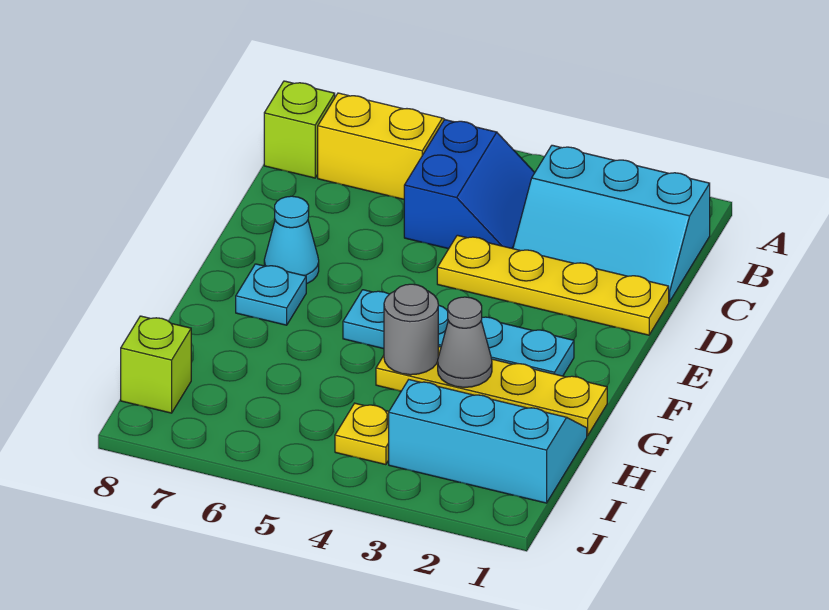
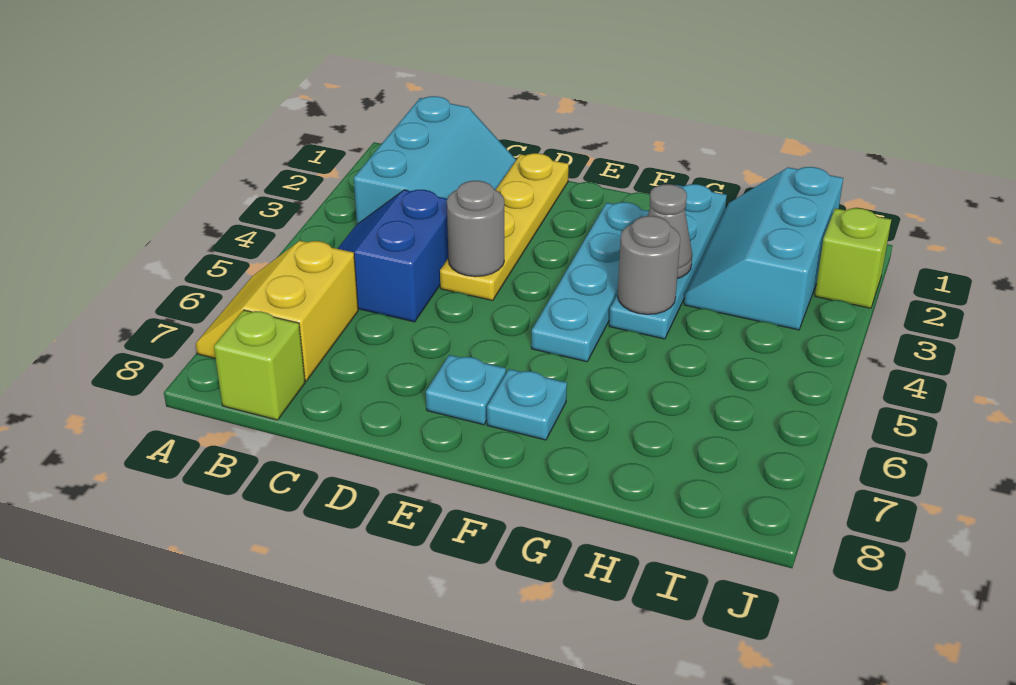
blue 2x2 slope [404,120,535,249] -> blue 2x2 slope turned to [338,190,448,322]
none -> grey 1x1 round brick [447,181,504,277]
cyan 1x1 cone [264,196,319,284] -> cyan 1x1 plate [426,355,506,425]
yellow 1x4 plate [376,346,607,436] -> cyan 1x4 plate [609,184,727,339]
yellow 1x1 plate [335,403,389,465] -> none
lime 1x1 brick [121,316,191,413] -> lime 1x1 brick moved to [815,208,891,308]

